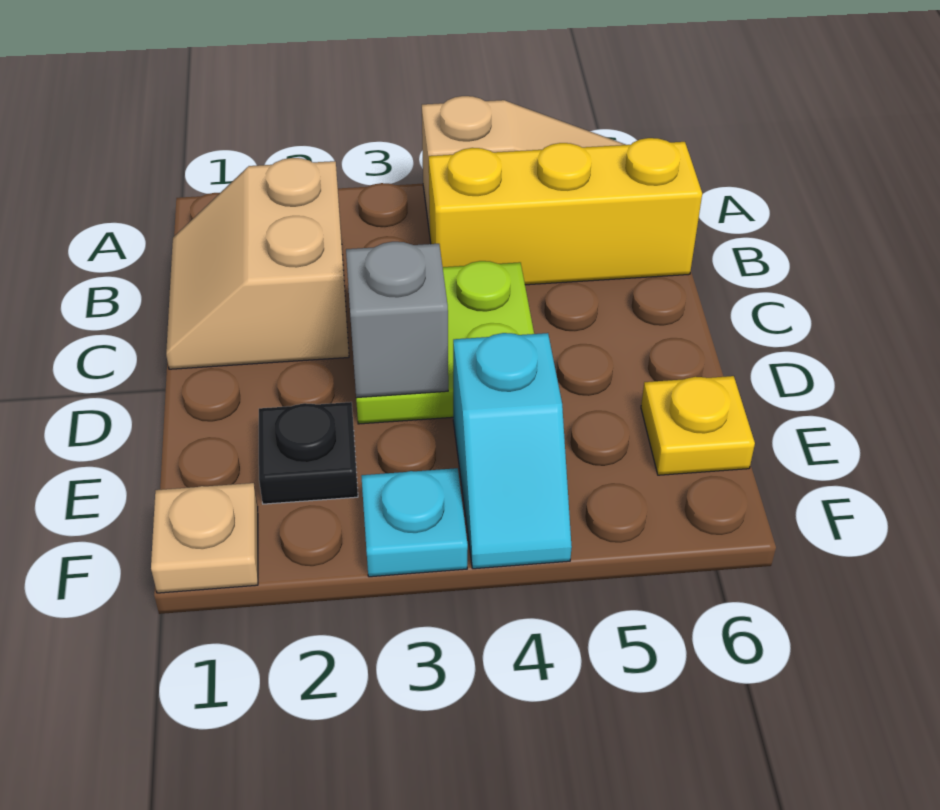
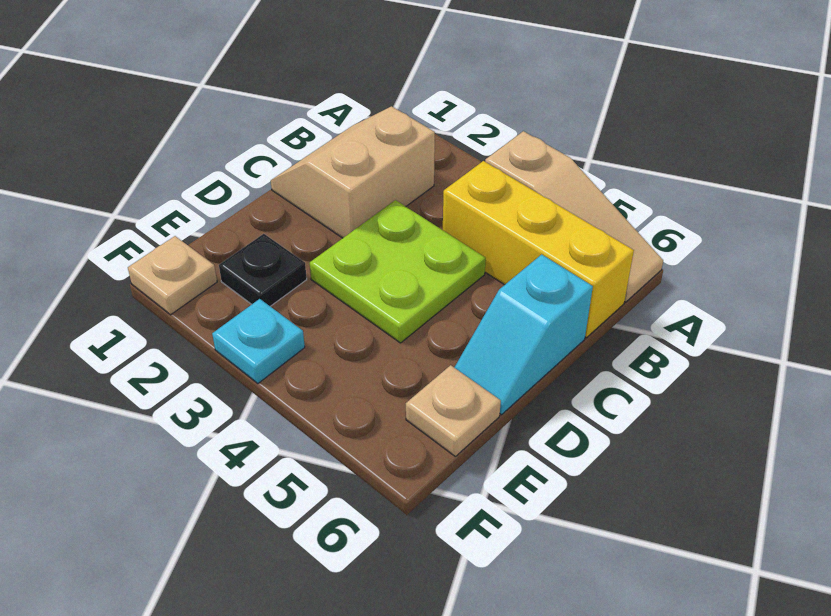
grey 1x1 brick [346,242,448,398] -> none
cyan 1x2 slope [453,333,572,569] -> cyan 1x2 slope moved to [454,254,593,415]
yellow 1x1 plate [641,376,755,475] -> tan 1x1 plate [406,365,501,456]

